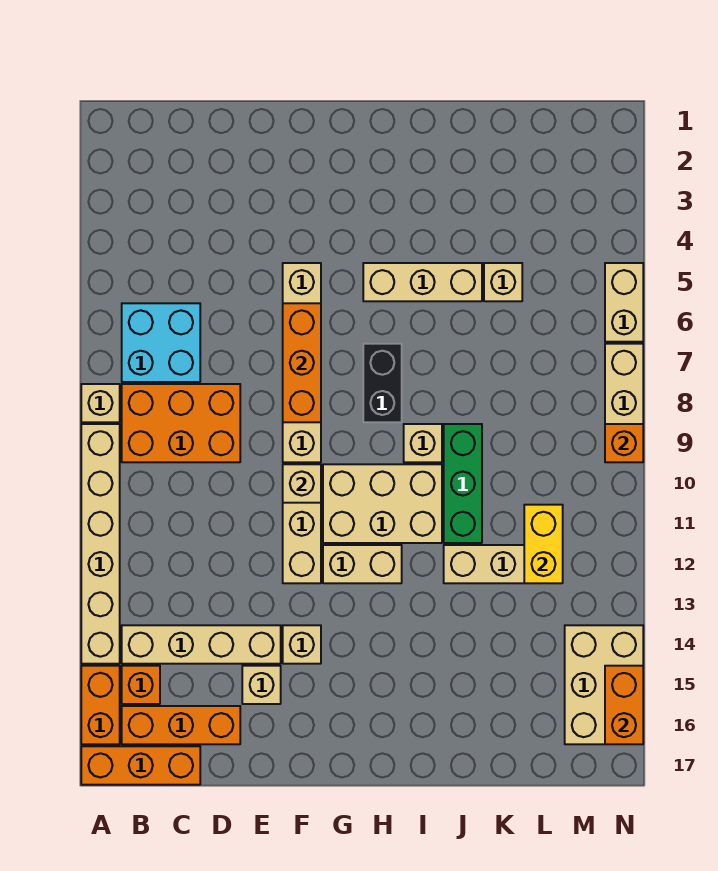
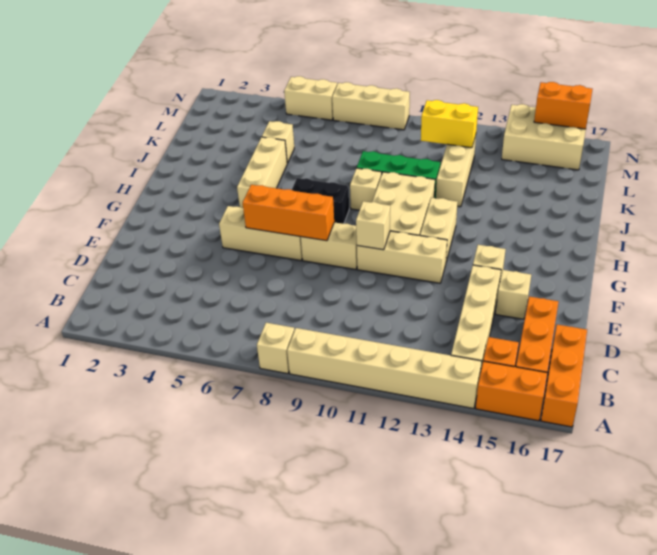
cyan 2x2 brick [122,303,200,382] -> none
orange 2x3 brick [122,384,240,462] -> none
orange 1x1 brick [605,424,643,462] -> none

